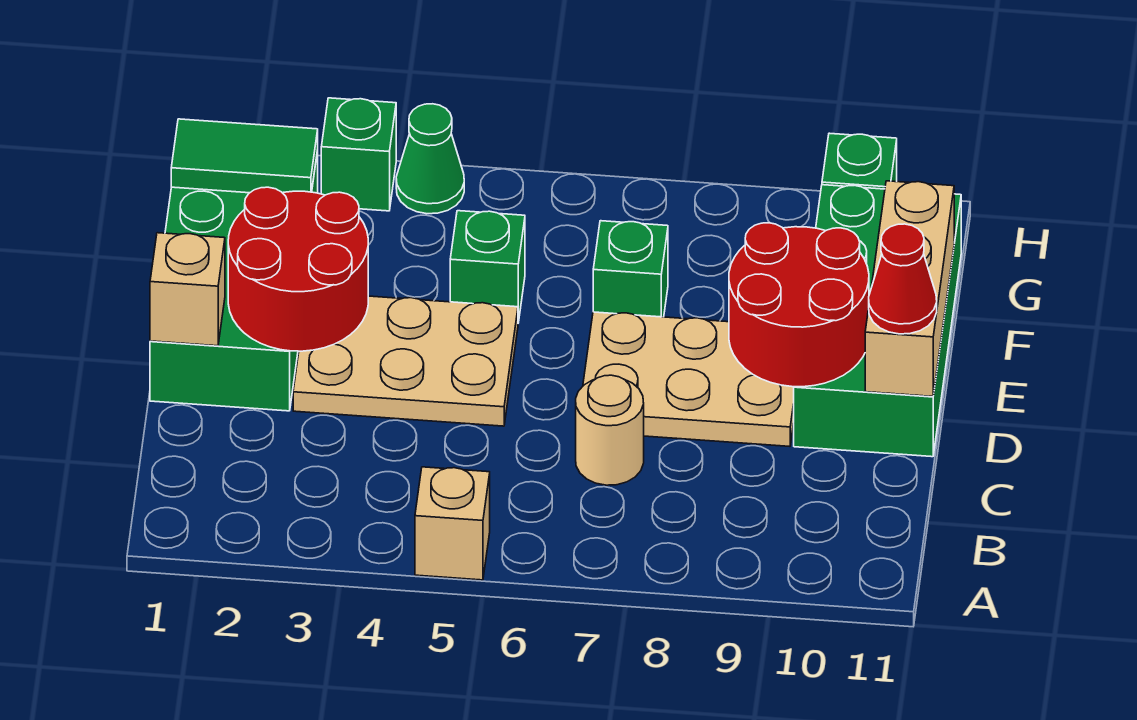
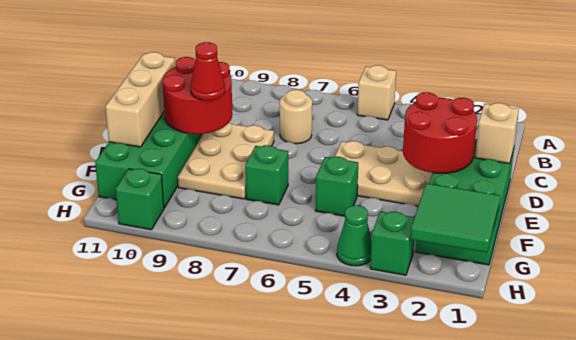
tan 2x3 plate [583,312,794,446] -> tan 2x3 plate turned to [178,123,274,199]
red 1x1 cone [869,224,937,334] -> red 1x1 cone moved to [191,42,225,100]
green 1x2 tile [171,119,318,193] -> green 2x2 tile [411,183,500,253]

